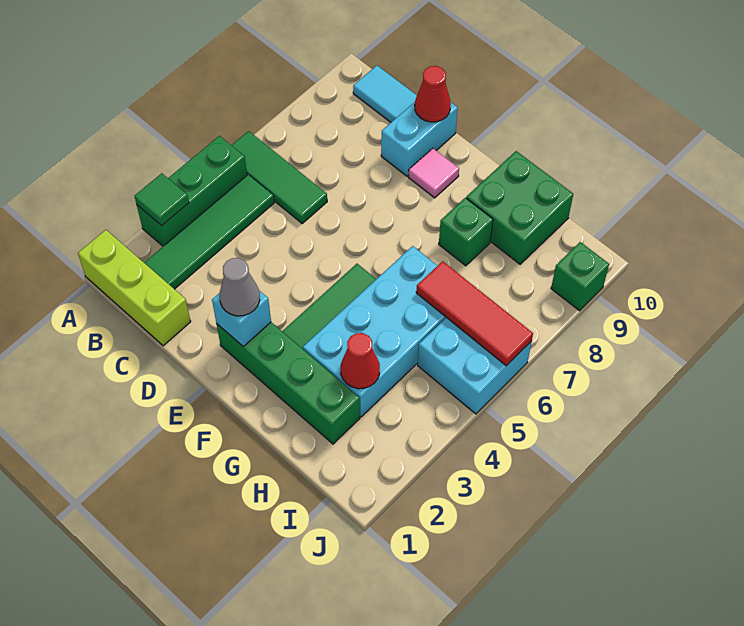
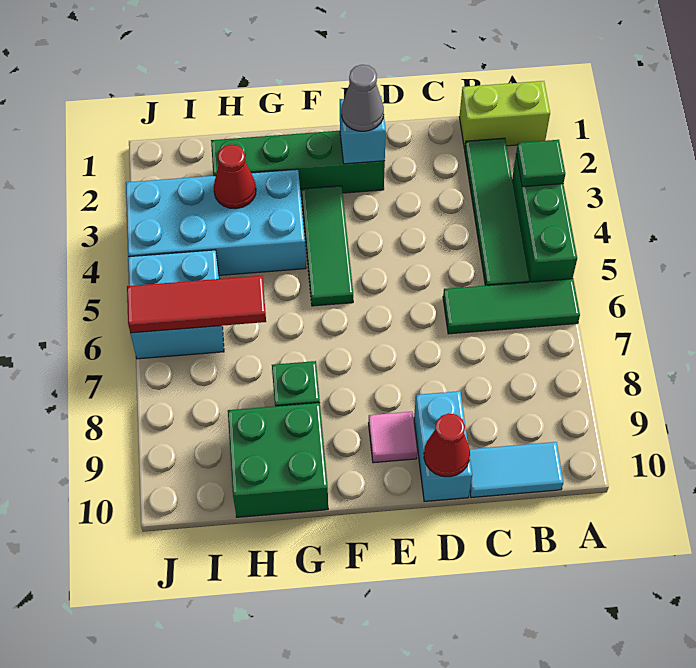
lime 1x3 brick [78,230,191,346] -> lime 1x2 brick [459,81,550,149]
cyan 2x4 brick [303,246,446,417] -> cyan 2x4 brick turned to [126,169,306,275]
green 1x1 brick [551,242,609,311] -> none

